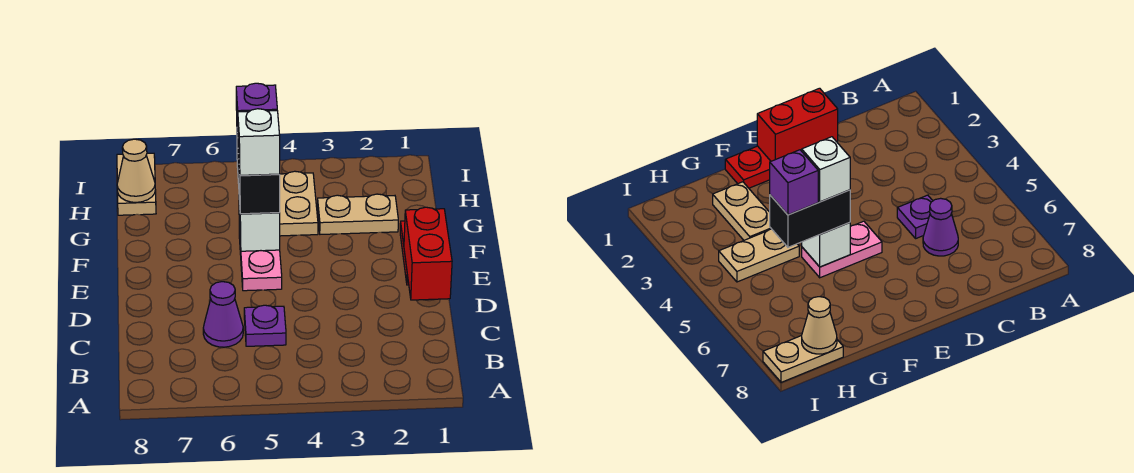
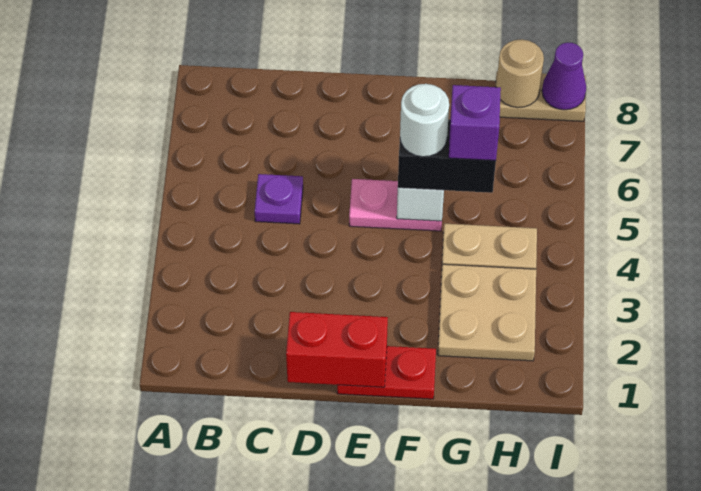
purple 1x1 cone [203,282,243,347] -> purple 1x1 cone moved to [542,43,587,110]
white 1x1 brick [238,109,280,175] -> white 1x1 round brick [400,84,449,157]
tan 1x2 plate [317,194,398,234] -> tan 2x2 plate [438,264,536,361]
tan 1x1 cone [117,139,155,202] -> tan 1x1 round brick [496,40,544,108]

